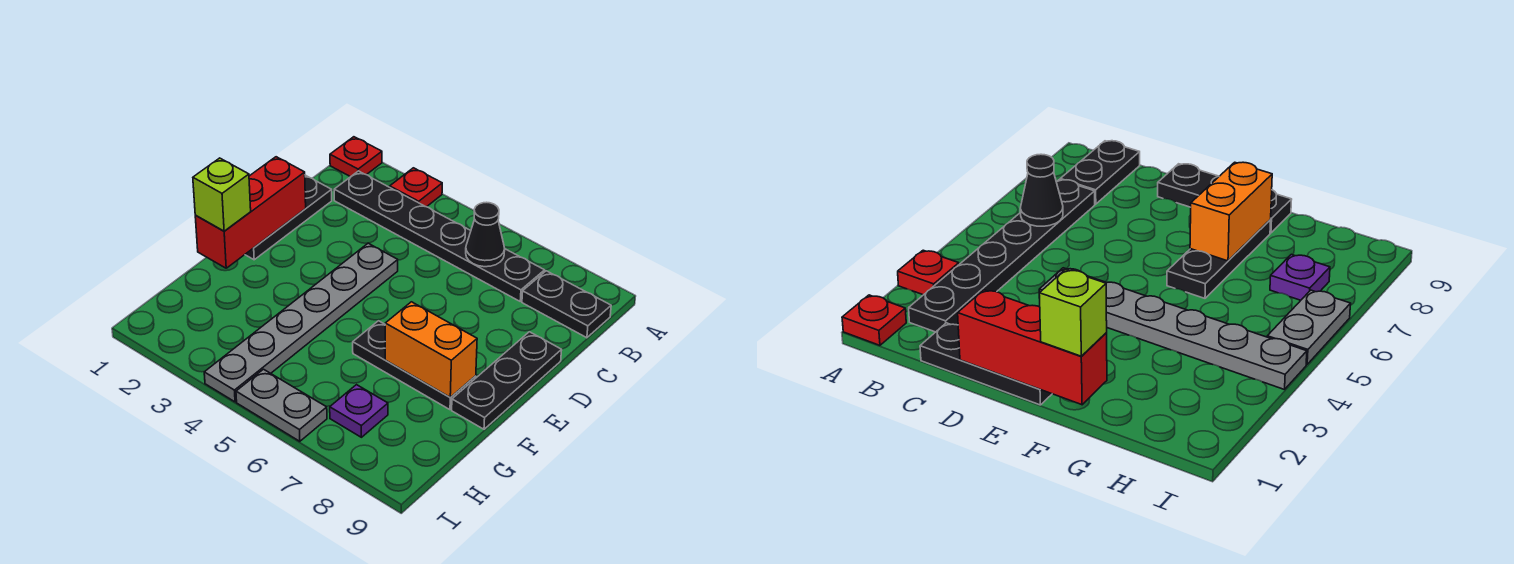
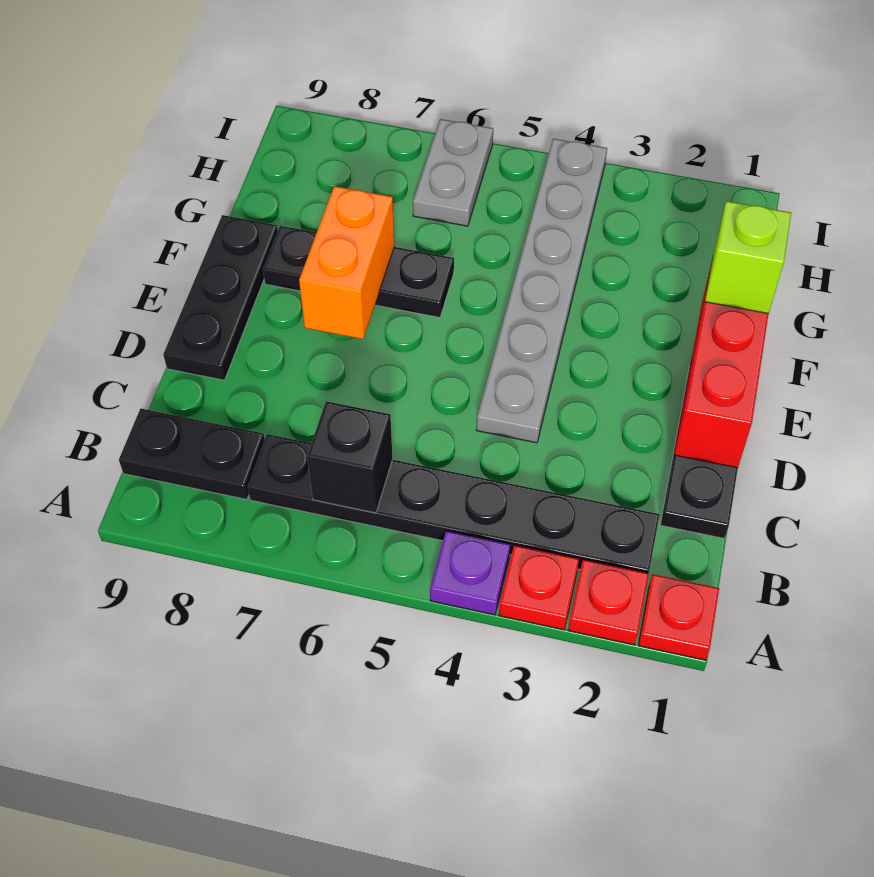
none -> red 1x1 plate [568,560,649,645]
black 1x1 cone [466,202,505,267] -> black 1x1 brick [307,401,393,513]
orange 1x2 brick [385,302,477,397] -> orange 1x2 brick turned to [299,186,394,339]
purple 1x1 plate [330,385,388,437] -> purple 1x1 plate moved to [430,531,510,615]
grey 1x2 plate [236,369,327,441] -> grey 1x2 plate turned to [413,119,493,226]

